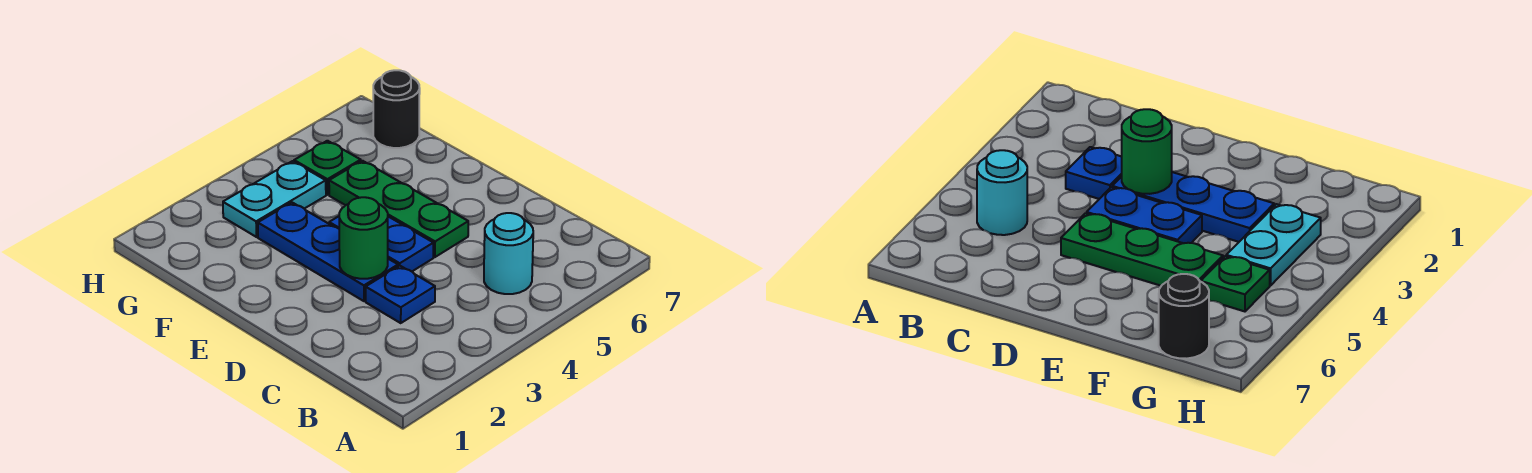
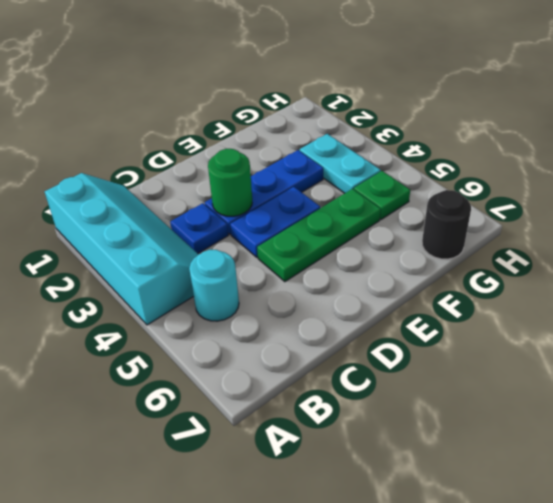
none -> cyan 2x4 slope [45,173,199,325]

